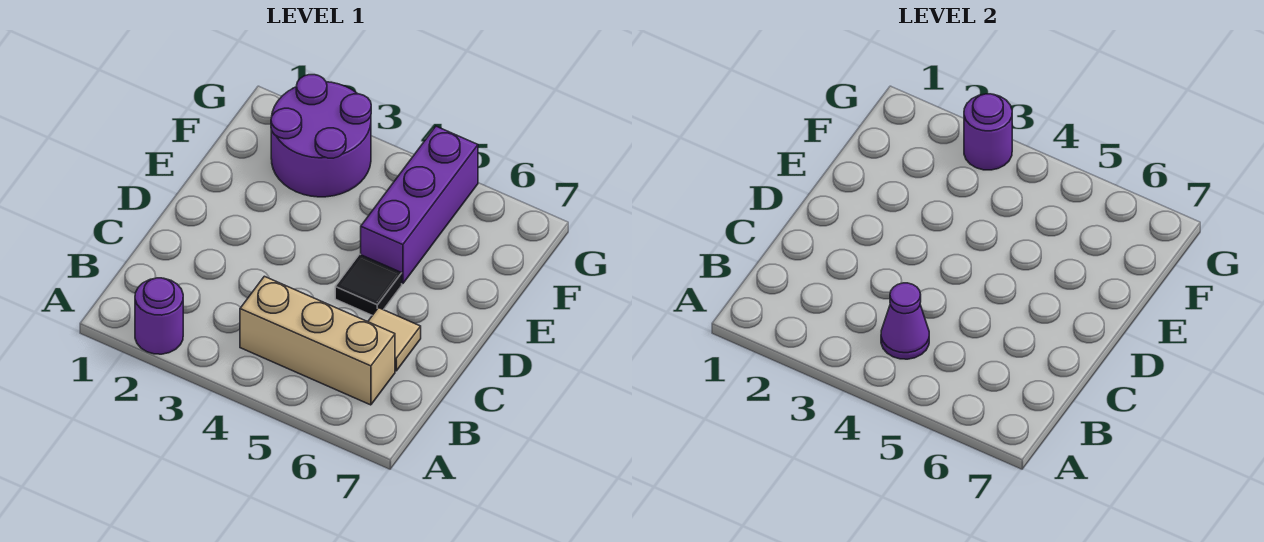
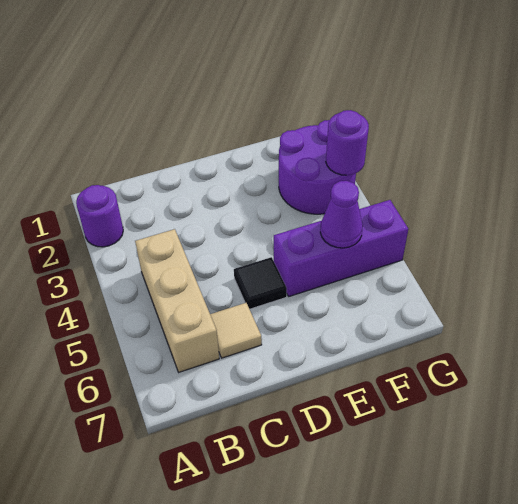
purple 1x1 cone [881,283,929,359] -> purple 1x1 cone moved to [320,181,363,248]

